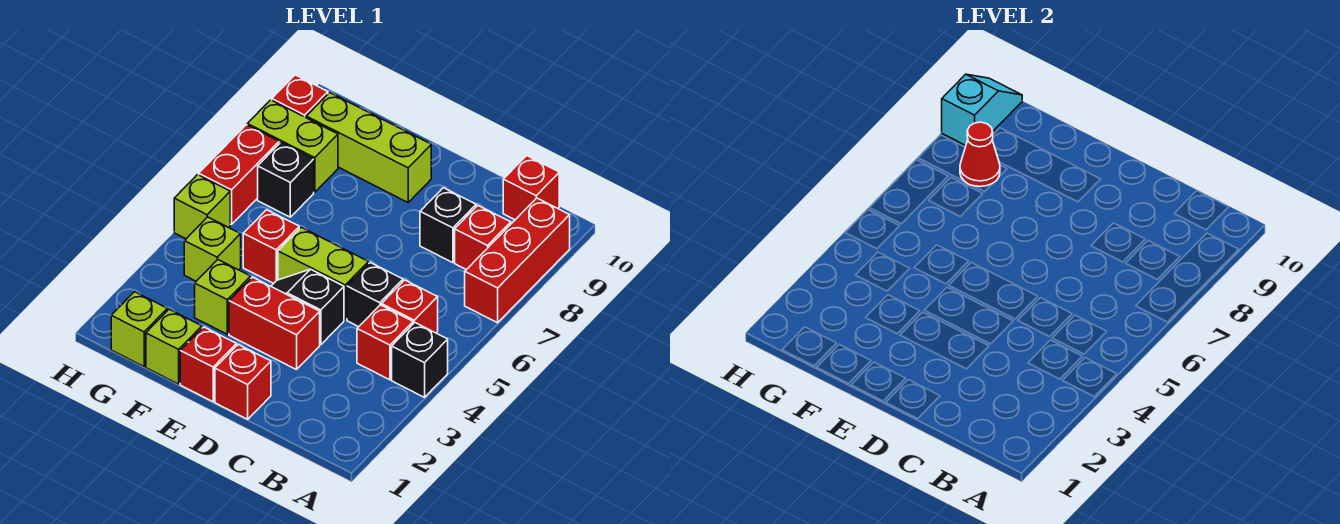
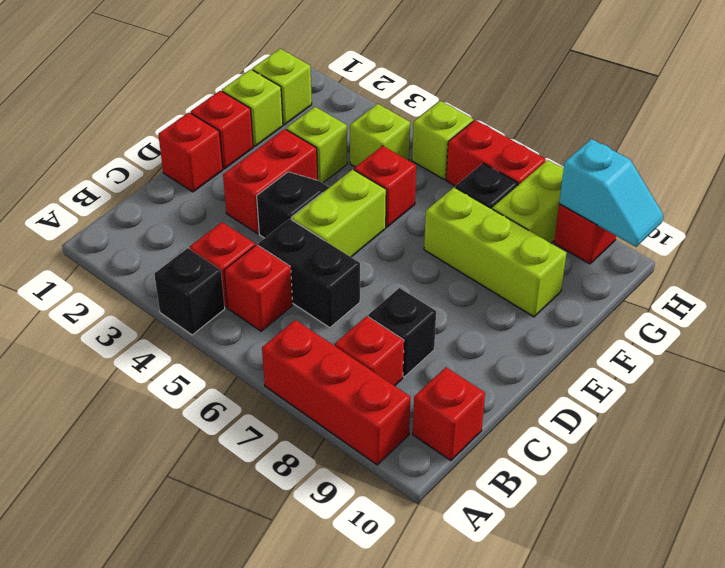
black 1x1 brick [347,262,403,327] -> black 1x2 brick [258,219,360,328]
lime 1x3 brick [306,93,431,202] -> lime 1x3 brick turned to [424,187,566,317]
red 1x1 cone [960,122,1000,187] -> none

